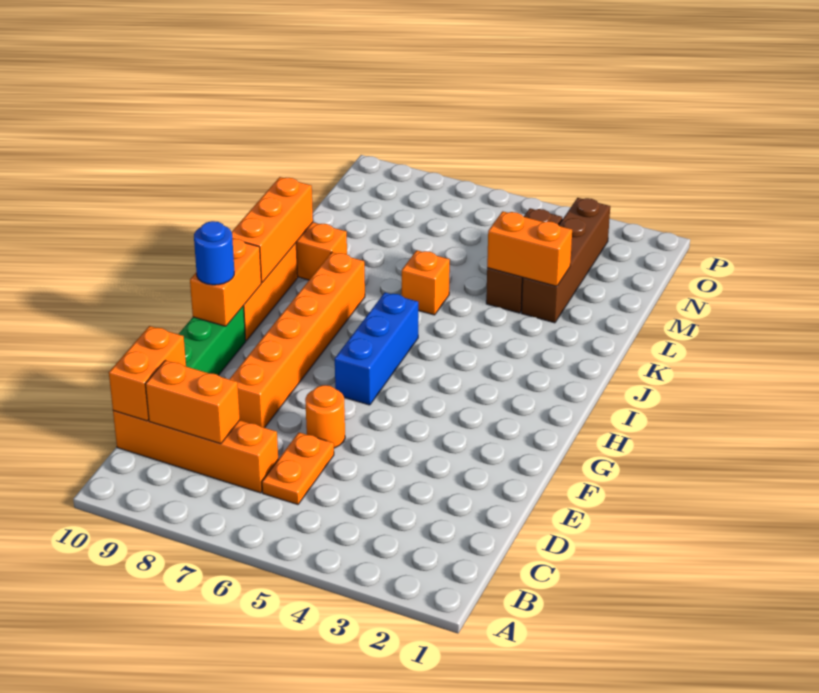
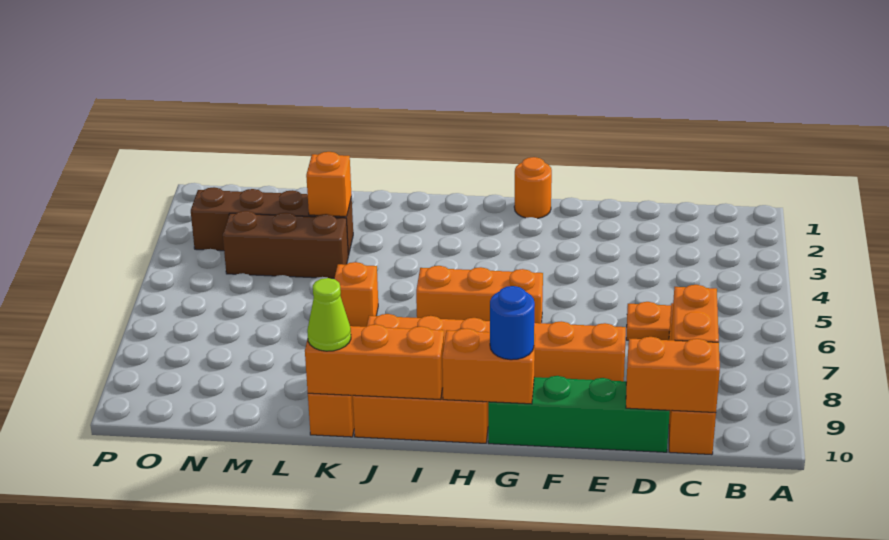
orange 1x1 round brick [305,385,345,448] -> orange 1x1 round brick moved to [514,157,552,219]
blue 1x3 brick [335,293,418,405] -> orange 1x3 brick [416,266,543,323]
none -> lime 1x1 cone [307,278,351,351]
orange 1x2 brick [487,211,572,286] -> orange 1x1 brick [306,152,352,216]

